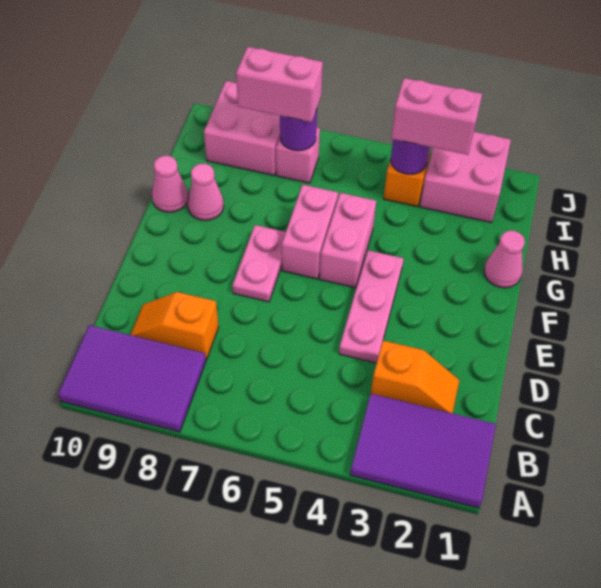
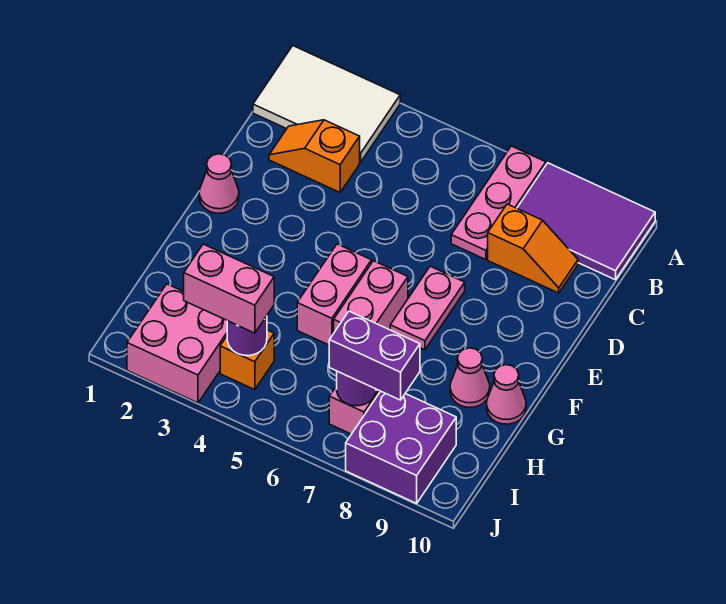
purple 2x3 tile [350,393,496,508] -> white 2x3 tile [253,46,400,163]
pink 1x3 plate [339,250,404,363] -> pink 1x3 plate moved to [451,146,546,260]
pink 1x1 cone [484,231,525,288] -> pink 1x1 cone moved to [199,154,239,213]
pink 1x2 brick [236,47,323,122] -> purple 1x2 brick [329,311,420,400]
pink 2x2 brick [204,81,280,175] -> purple 2x2 brick [346,391,456,503]

